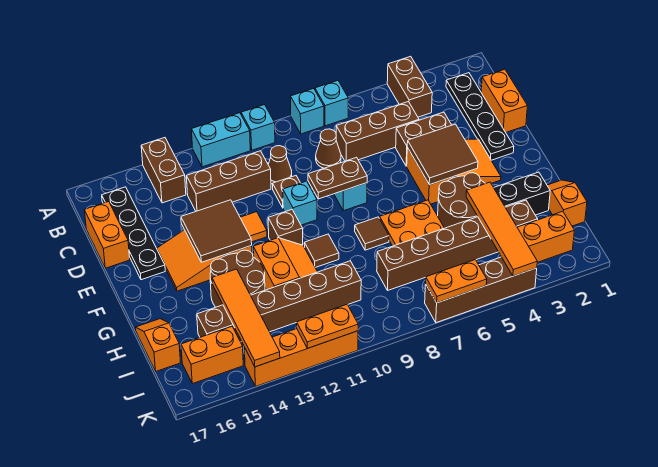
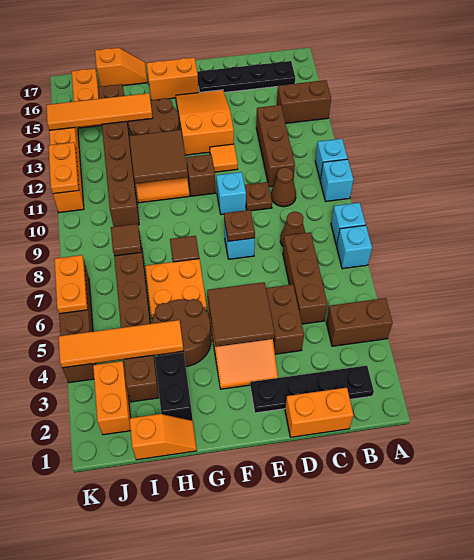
cyan 1x2 brick [191,113,250,167] -> cyan 1x1 brick [315,139,348,180]
orange 1x2 brick [84,201,130,268] -> orange 1x2 brick moved to [147,58,199,100]
brown 1x2 plate [308,157,367,199] -> brown 1x1 plate [224,210,255,241]
brown 2x2 tile [181,200,252,262] -> brown 2x2 tile moved to [129,130,188,184]
brown 1x1 tile [304,234,339,268] -> brown 1x1 tile moved to [111,224,141,256]

